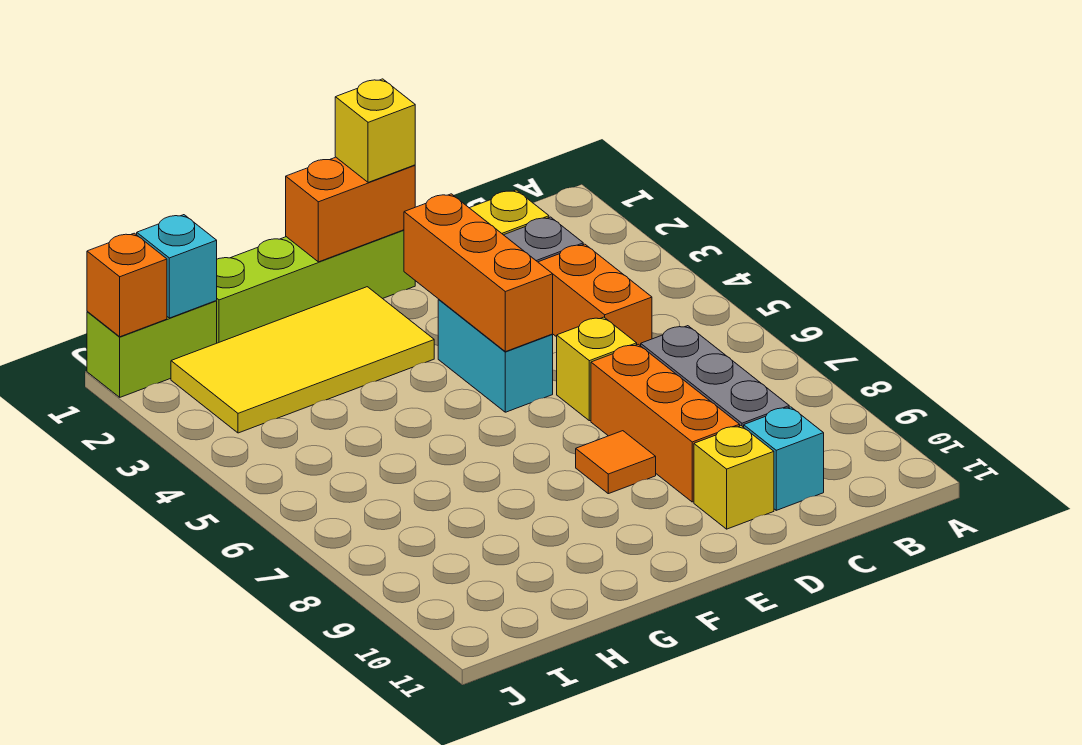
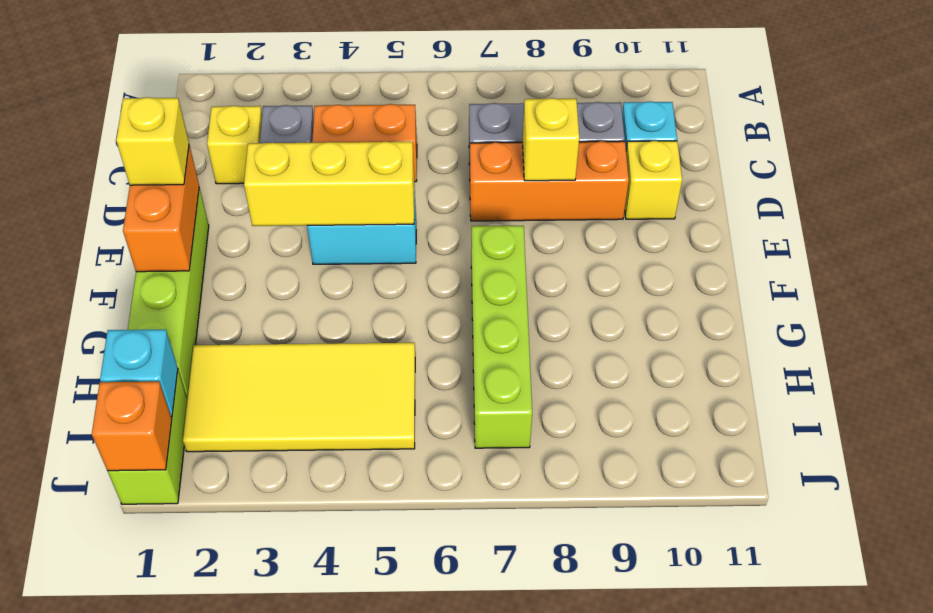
yellow 1x1 brick [557,317,637,421] -> yellow 1x1 brick moved to [523,98,579,181]
orange 1x3 brick [404,194,553,352] -> yellow 1x3 brick [244,142,414,226]
orange 1x1 tile [576,431,656,494] -> none
yellow 2x4 tile [171,287,434,433] -> yellow 2x4 tile turned to [183,343,415,452]
none -> lime 1x4 brick [471,226,532,448]

